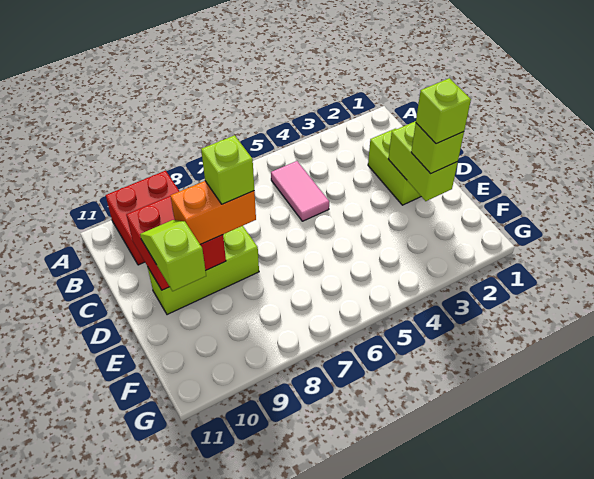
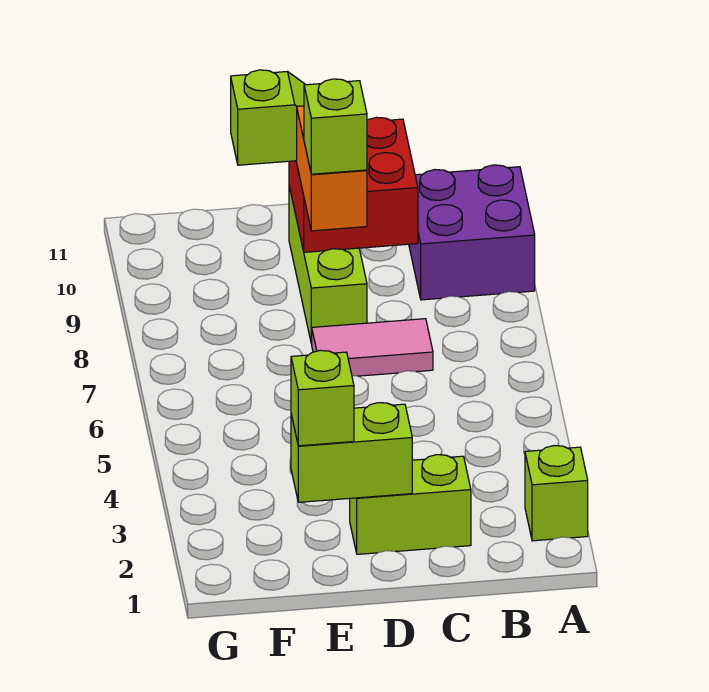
red 2x2 brick [105,171,179,265] -> purple 2x2 brick [409,165,535,300]
pink 1x2 tile [271,161,329,221] -> pink 1x2 tile moved to [312,319,433,376]
lime 1x1 brick [416,78,471,144] -> lime 1x1 brick moved to [525,446,588,541]

